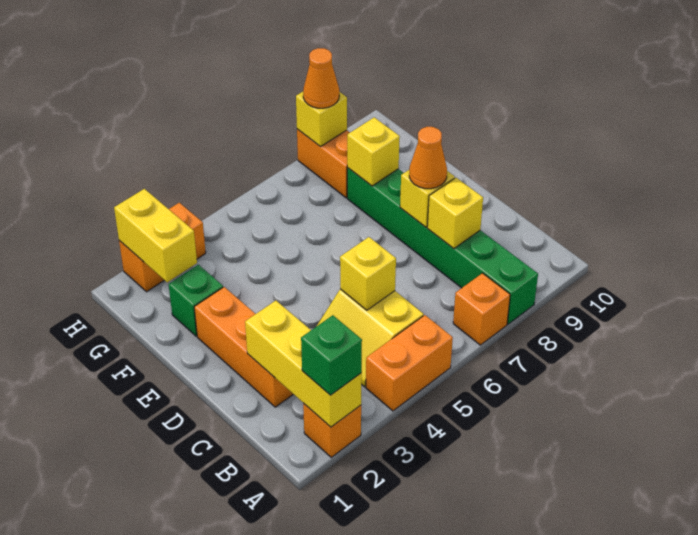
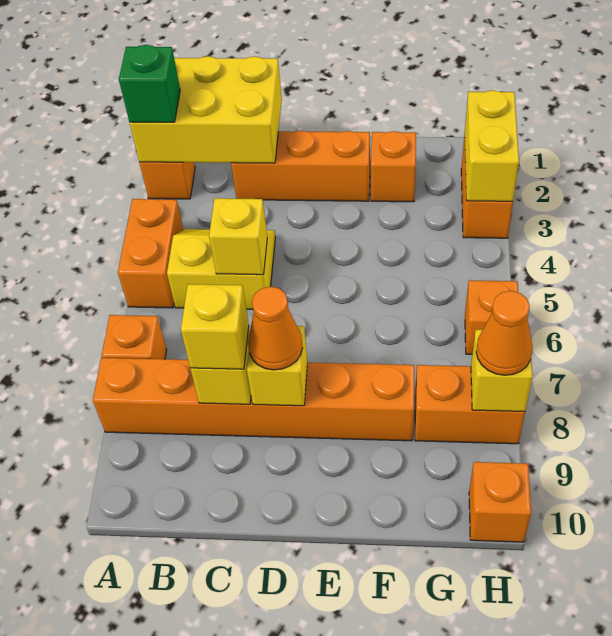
yellow 1x3 brick [245,301,362,427] -> yellow 2x3 brick [130,56,282,163]
green 1x6 brick [347,168,538,324] -> orange 1x6 brick [93,358,414,441]
green 1x1 brick [169,265,223,336] -> orange 1x1 brick [371,131,416,202]
yellow 1x1 brick [347,117,400,186] -> yellow 1x1 brick moved to [181,284,249,369]
yellow 1x2 brick [114,189,197,282] -> yellow 1x2 brick turned to [465,90,519,201]
none -> orange 1x1 brick [465,280,518,354]
none -> orange 1x1 brick [469,462,531,542]

